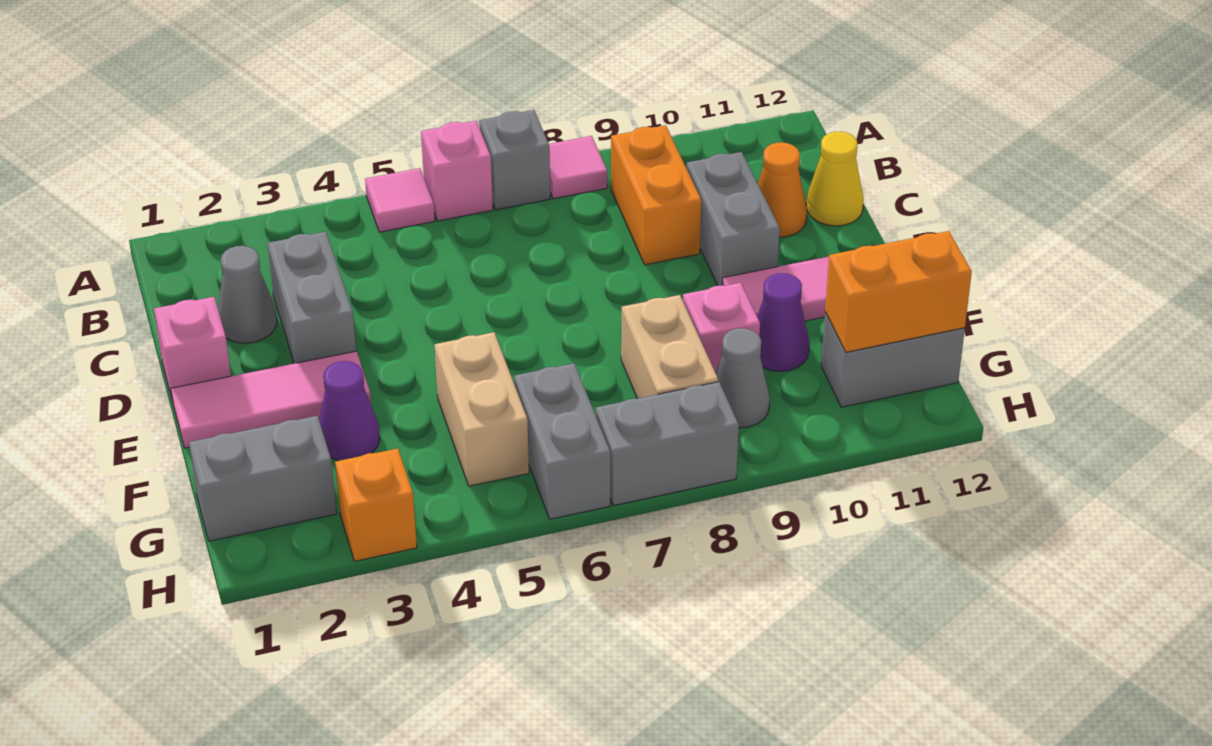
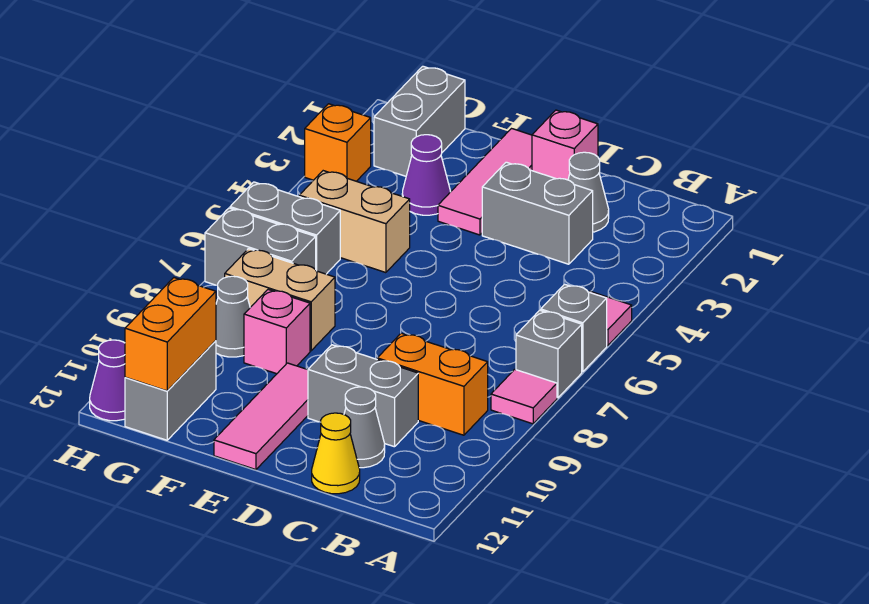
pink 1x1 brick [421,121,493,221] -> grey 1x1 brick [541,284,607,372]
orange 1x1 cone [758,142,807,237] -> grey 1x1 cone [344,387,385,468]
purple 1x1 cone [757,273,810,372] -> purple 1x1 cone moved to [90,340,125,421]
grey 1x2 brick [596,382,739,505] -> grey 1x2 brick turned to [205,208,316,286]

